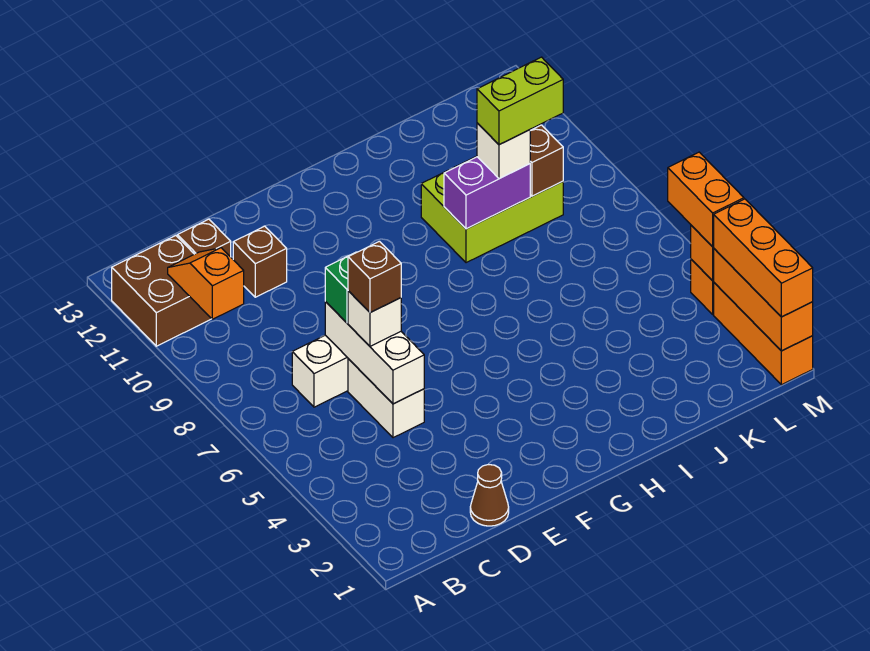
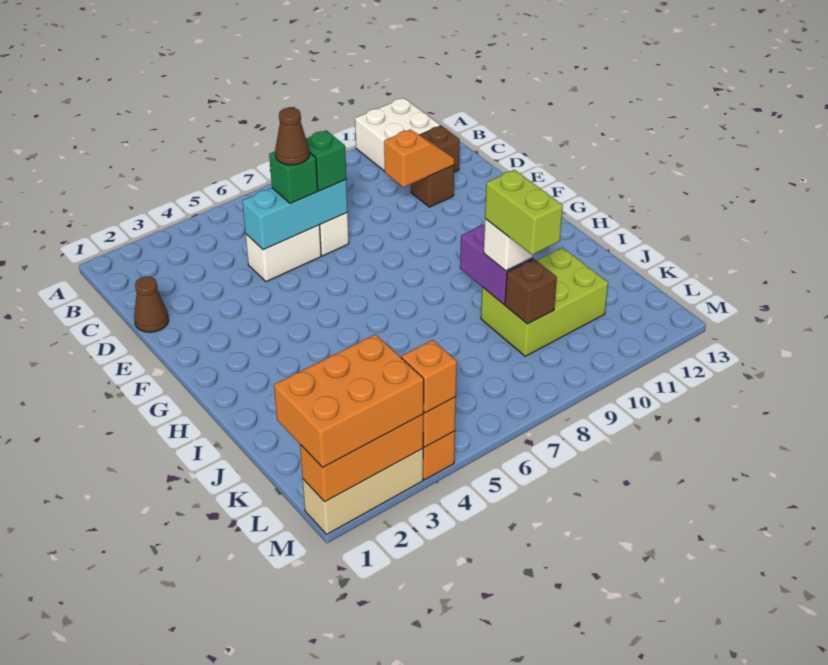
brown 2x2 brick [112,236,211,346] -> white 2x2 brick [355,98,440,171]
orange 1x2 slope [168,248,244,319] -> orange 1x2 slope moved to [384,130,454,187]
white 1x3 brick [325,302,424,404] -> cyan 1x3 brick [242,180,348,250]
white 1x1 brick [348,291,401,346] -> green 1x1 brick [269,151,318,204]
brown 1x1 brick [348,241,401,313] -> brown 1x1 cone [275,108,309,165]
lime 2x3 brick [421,156,563,263] -> lime 2x3 brick turned to [481,247,608,356]
orange 1x3 brick [714,283,813,385] -> tan 1x3 brick [303,449,423,534]
orange 1x3 brick [713,199,813,317] -> orange 2x3 brick [274,334,424,468]
orange 1x2 brick [668,152,744,247] -> orange 1x1 brick [401,340,457,413]

